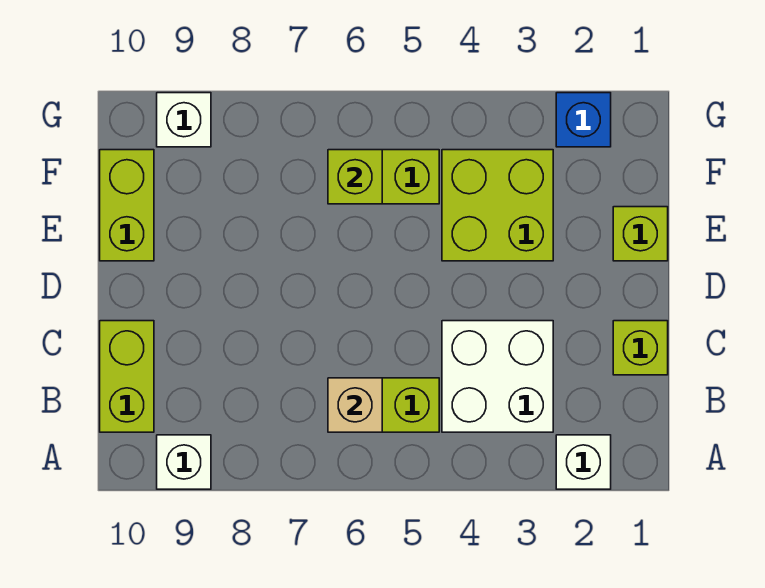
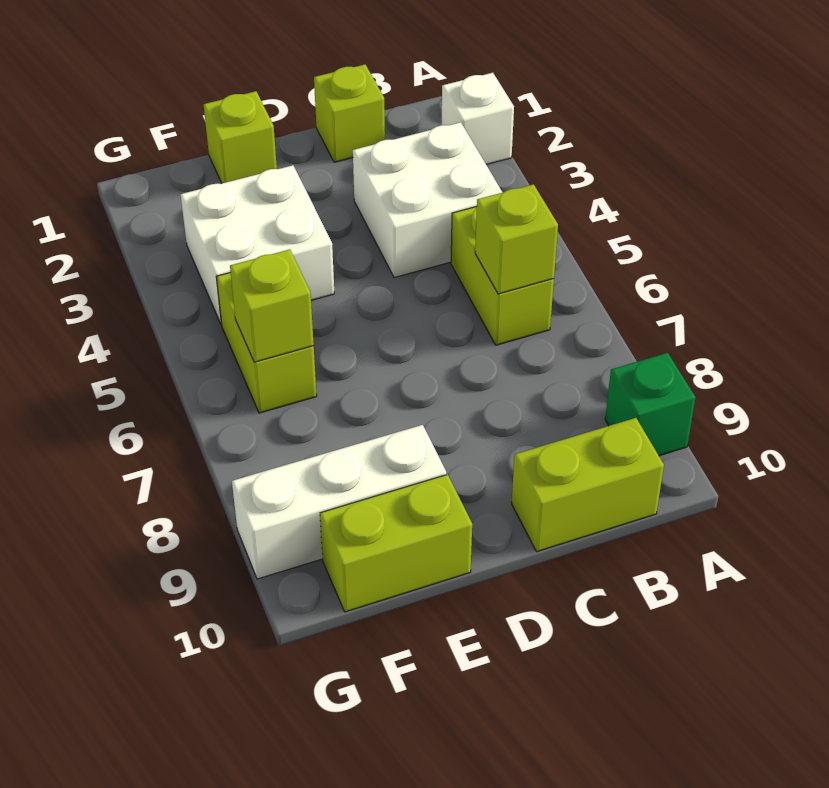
white 1x1 brick [157,435,211,489] -> green 1x1 brick [605,353,695,456]
tan 1x1 brick [328,378,382,432] -> lime 1x1 brick [475,184,558,294]
lime 2x2 brick [442,150,553,261] -> white 2x2 brick [180,165,334,325]
blue 1x1 brick [556,93,611,147] -> none
white 1x1 brick [157,93,211,147] -> white 1x3 brick [232,425,446,579]

